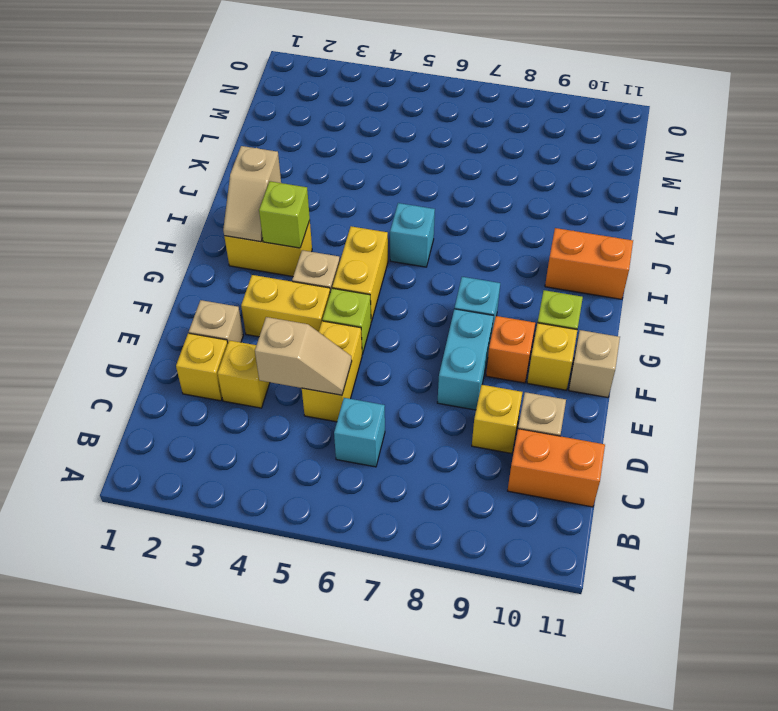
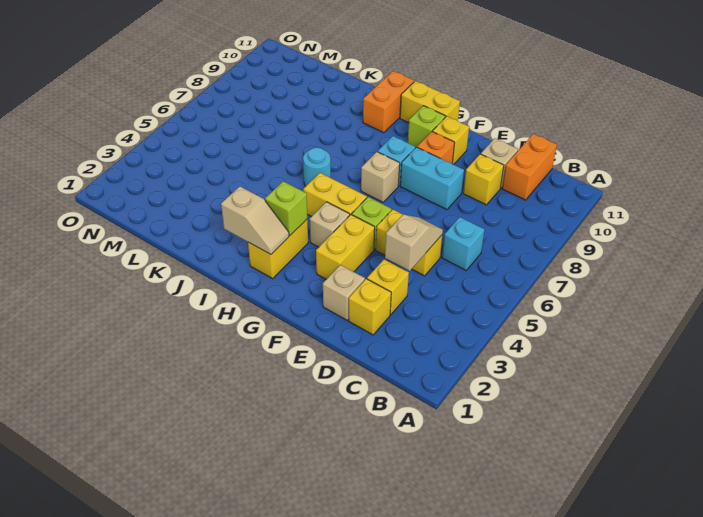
tan 1x1 brick [569,330,620,398] -> tan 1x1 brick moved to [361,152,400,202]
none -> yellow 1x2 brick [400,81,460,123]
cyan 1x1 brick [390,203,435,267] -> cyan 1x1 round brick [303,147,331,187]

